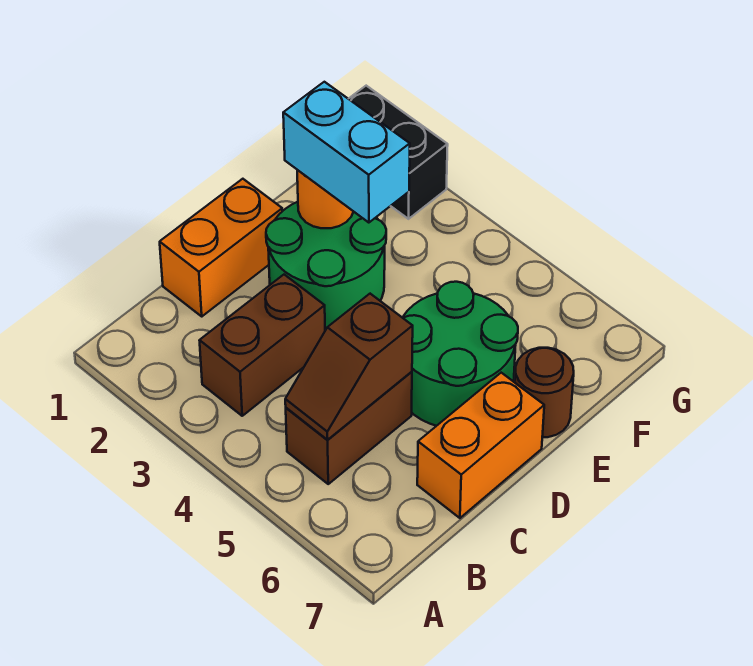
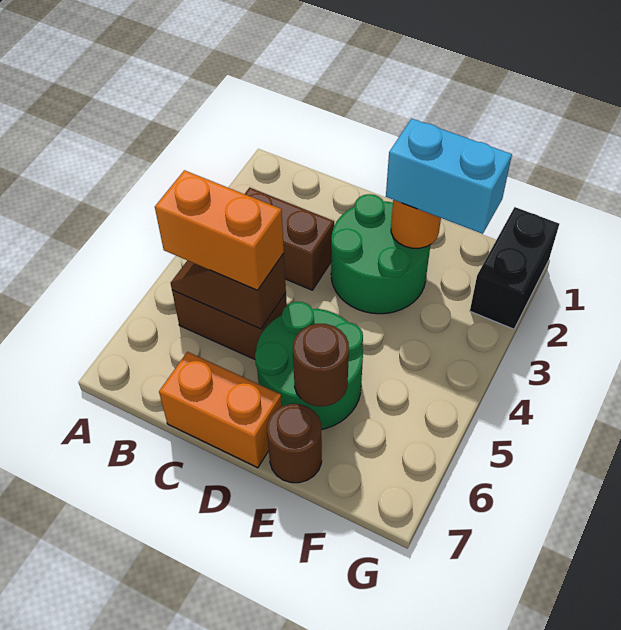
orange 1x2 brick [160,179,282,316] -> orange 1x2 brick moved to [155,170,284,290]
cyan 1x2 brick [283,82,410,223] -> cyan 1x2 brick turned to [386,119,512,234]
none -> brown 1x1 round brick [293,324,349,406]

